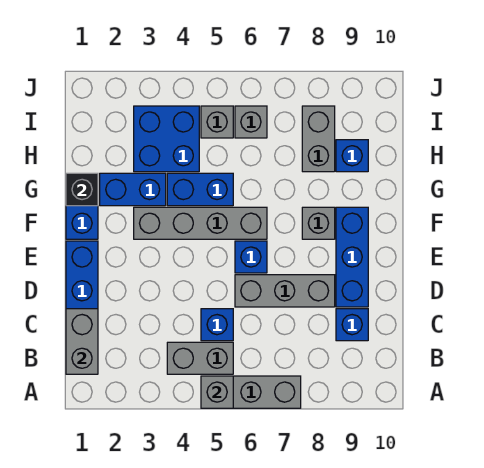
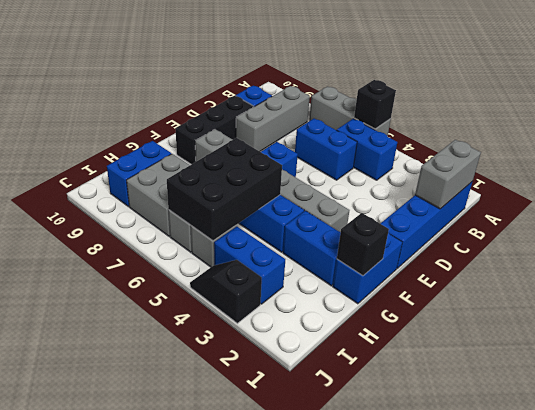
grey 1x1 brick [201,376,233,408] -> black 1x1 brick [354,80,396,129]
grey 1x2 brick [167,342,233,374] -> blue 1x2 brick [337,119,397,180]
blue 1x1 brick [201,309,233,341] -> blue 1x2 brick [295,118,357,180]
grey 1x3 brick [235,275,335,307] -> grey 1x3 brick turned to [236,86,310,151]
blue 1x3 brick [336,207,368,307] -> black 1x3 brick [176,96,254,165]
none -> black 2x3 brick [167,138,282,241]
blue 2x2 brick [134,106,199,172] -> blue 1x2 brick [214,227,285,304]
grey 1x2 brick [302,106,335,172] -> grey 2x2 brick [127,154,190,236]
blue 1x1 brick [336,140,368,172] -> blue 1x2 brick [107,141,171,207]
none -> black 1x2 slope [190,260,262,323]

